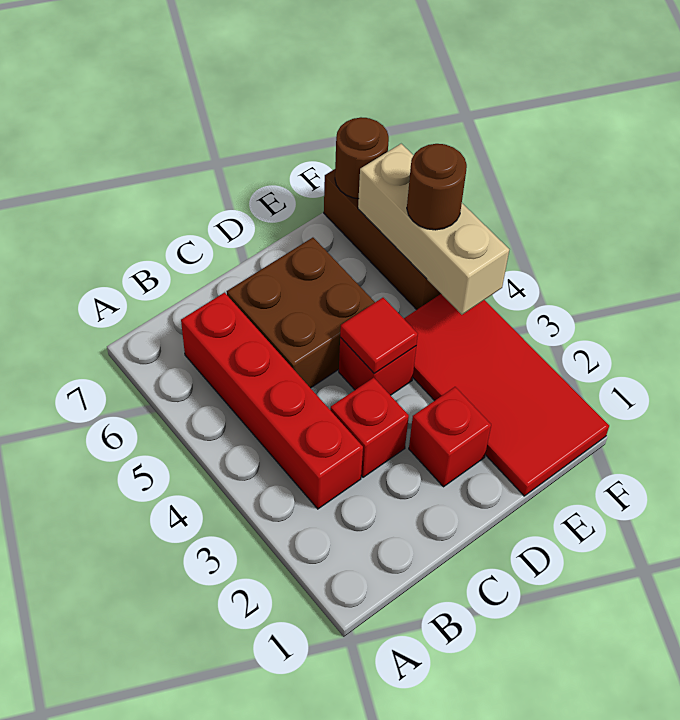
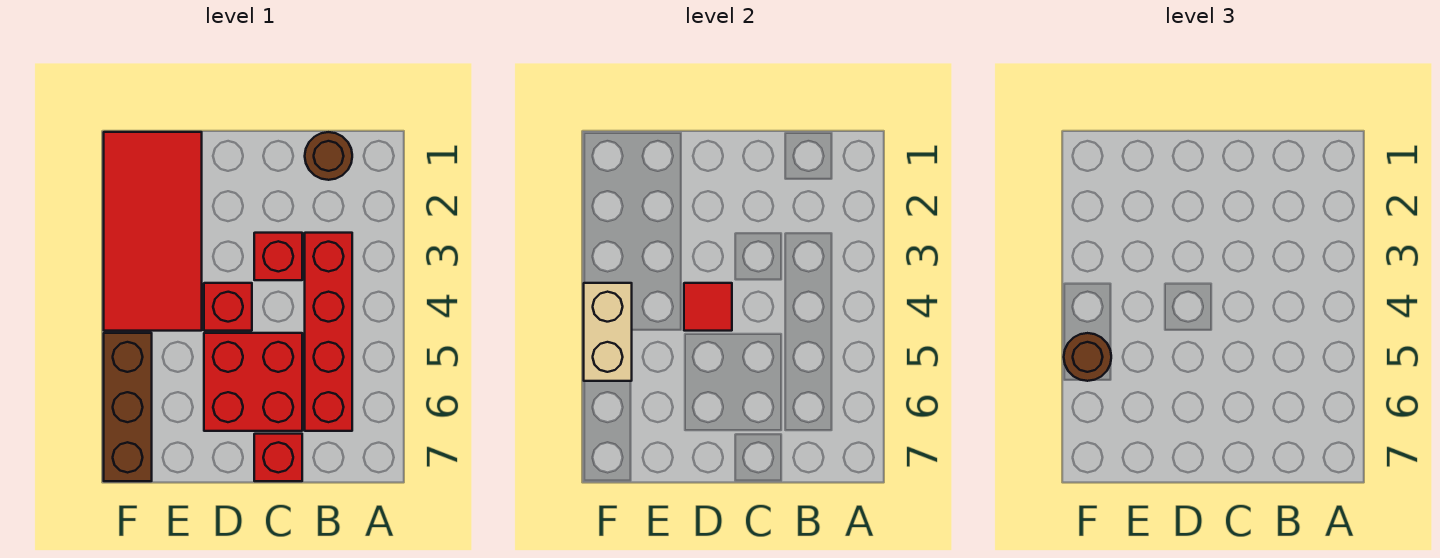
brown 2x2 brick [227,238,375,388] -> red 2x2 brick [204,333,302,431]
red 1x1 brick [409,387,491,487] -> red 1x1 brick moved to [254,434,302,481]
tan 1x3 brick [358,144,509,315] -> tan 1x2 brick [584,283,632,381]
brown 1x1 round brick [335,117,389,199] -> brown 1x1 round brick moved to [305,132,352,180]

